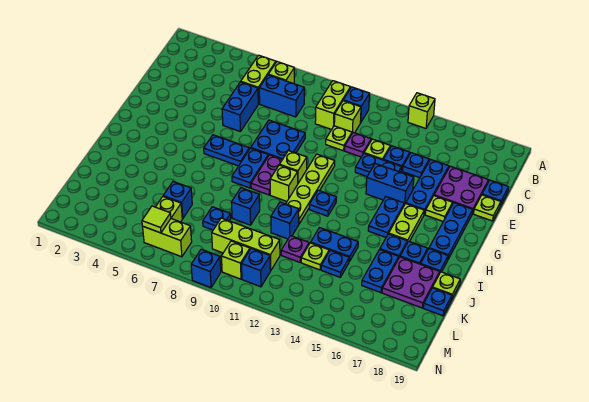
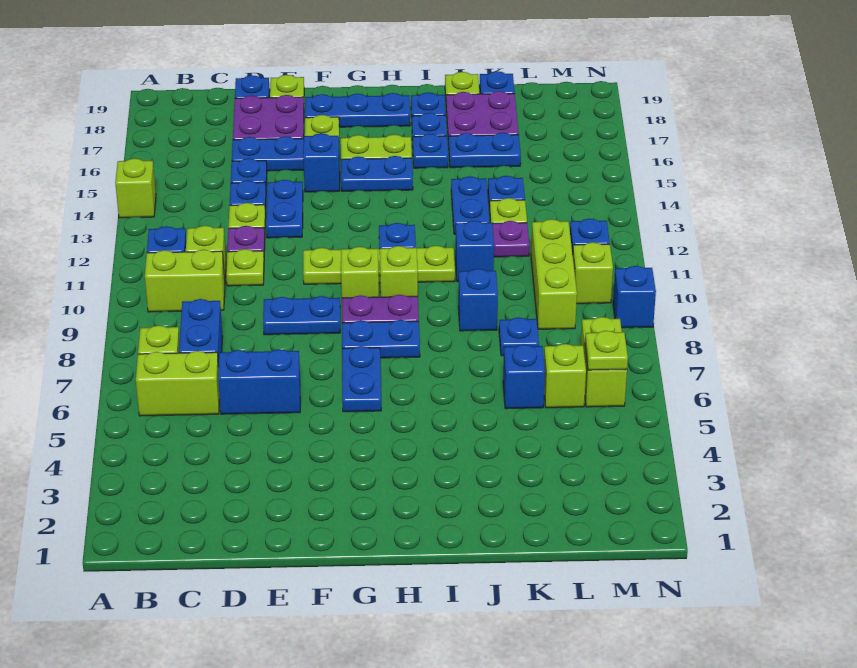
blue 2x2 plate [251,120,305,159] -> blue 1x2 plate [263,296,340,335]
blue 1x2 brick [366,164,414,205] -> blue 1x1 brick [303,133,340,192]
lime 1x1 tile [142,206,171,233] -> lime 1x1 plate [585,331,628,370]

